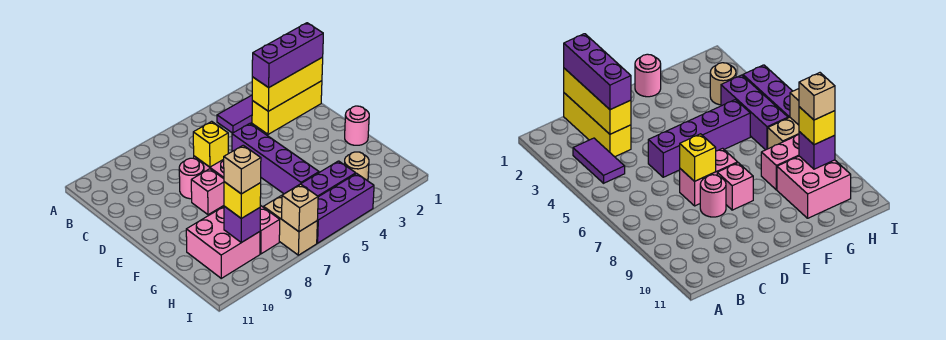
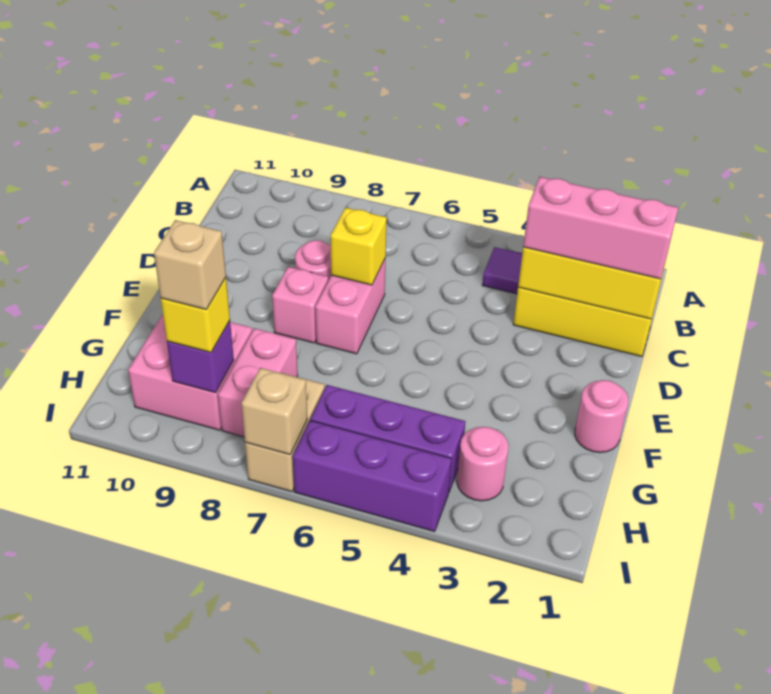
purple 1x3 brick [252,23,323,88] -> pink 1x3 brick [523,177,678,279]
purple 1x4 brick [232,124,319,194] -> none
tan 1x1 round brick [344,152,369,181] -> pink 1x1 round brick [457,427,509,501]

